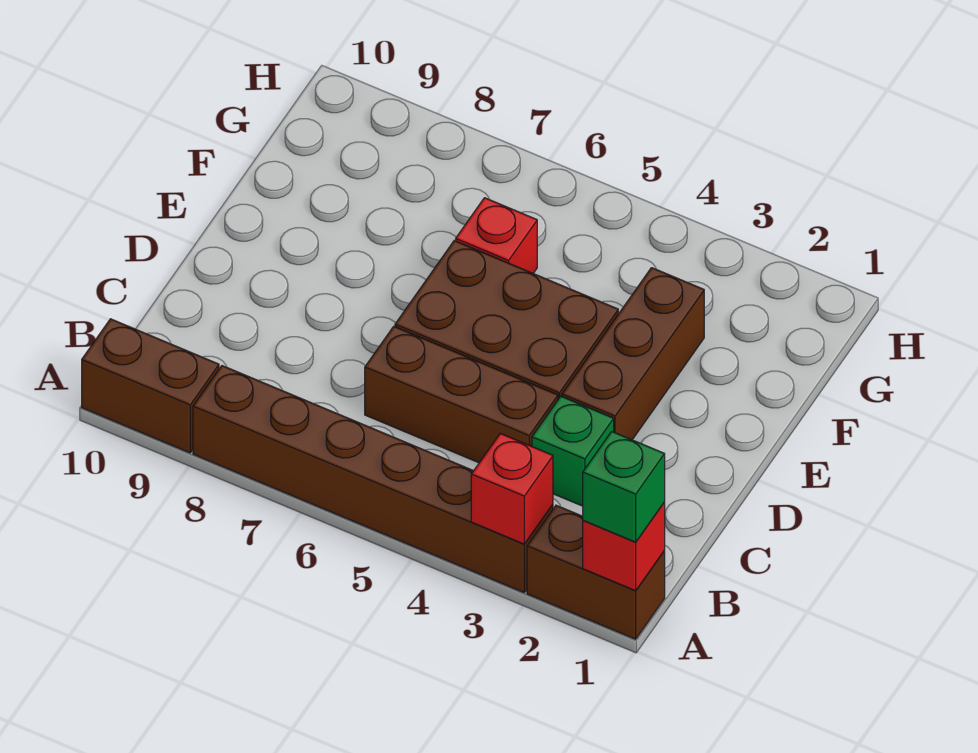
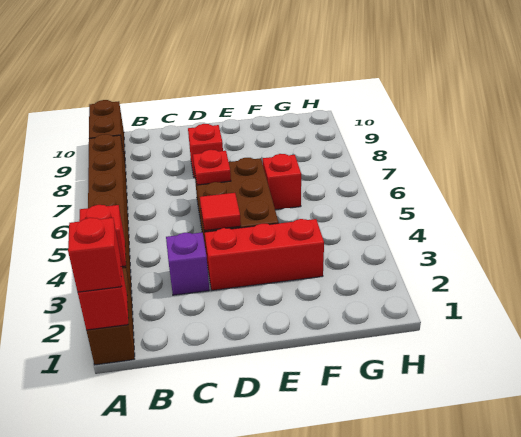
green 1x1 brick [583,431,665,542] -> red 1x1 brick [68,218,121,292]
green 1x1 brick [532,396,614,506] -> purple 1x1 brick [166,232,209,295]
brown 1x3 brick [365,327,558,463] -> none
brown 1x3 brick [562,268,704,440] -> red 1x3 brick [205,219,324,290]
none -> red 1x1 tile [200,193,241,231]
none -> red 1x1 plate [193,150,231,185]
none -> red 1x1 brick [188,124,223,178]

